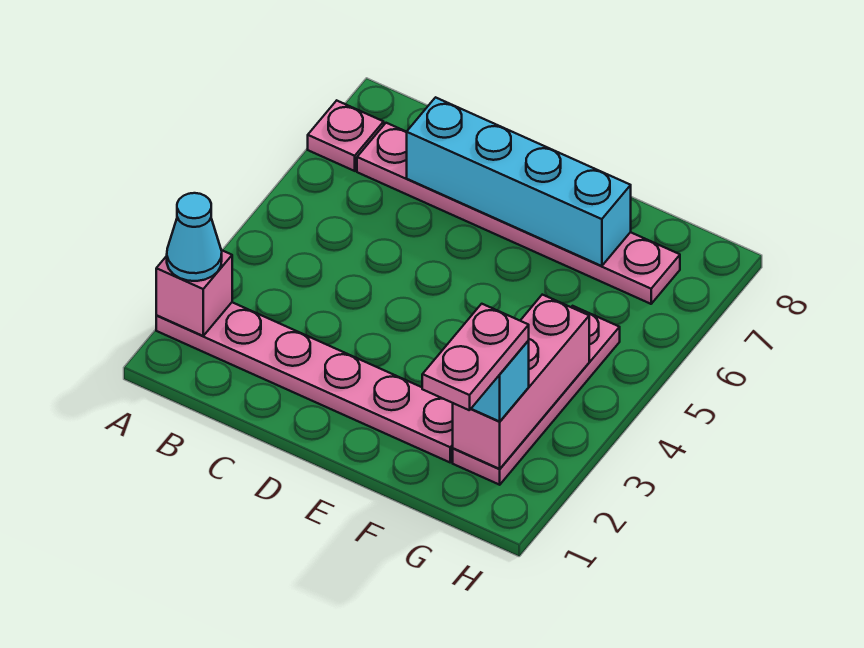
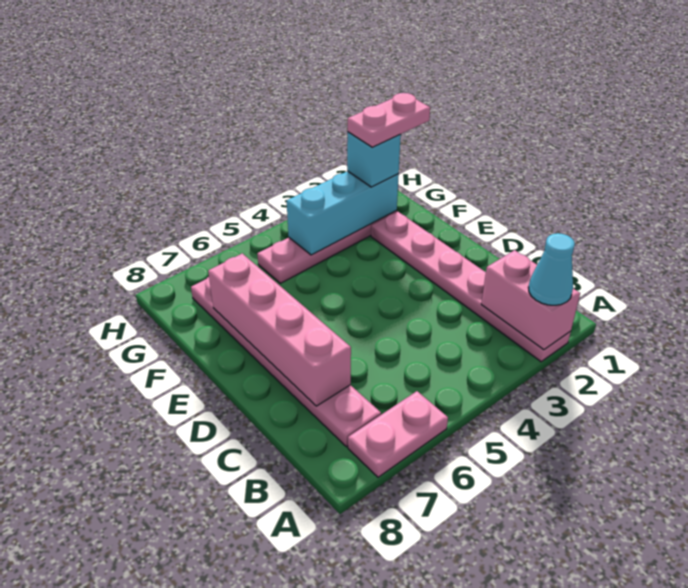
pink 1x1 brick [156,250,232,336] -> pink 1x2 brick [481,250,580,350]
pink 1x1 plate [308,101,384,171] -> pink 1x2 plate [348,391,448,477]
cyan 1x4 brick [407,97,631,266] -> pink 1x4 brick [208,253,351,406]
pink 1x3 brick [453,295,589,469] -> cyan 1x3 brick [287,171,399,255]

